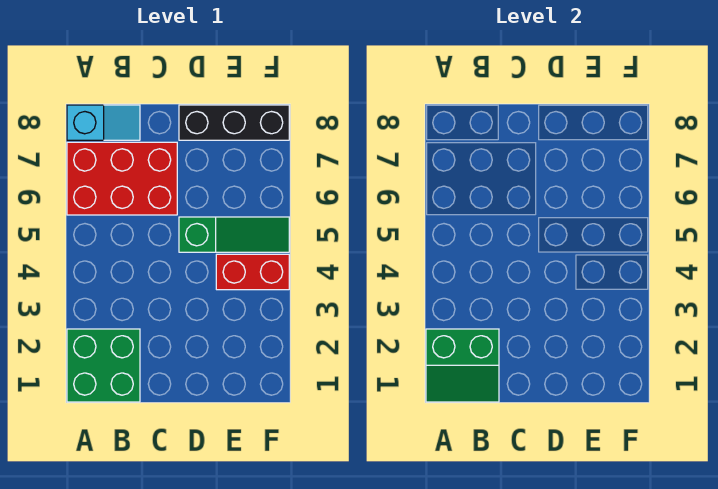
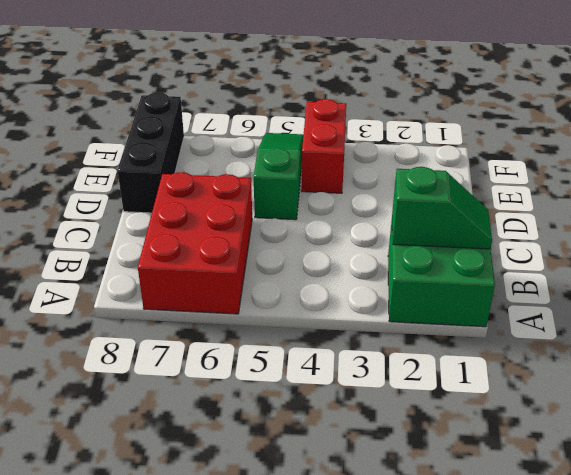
green 2x2 slope [426,329,499,402] -> green 1x2 slope [392,167,492,249]
cyan 1x2 slope [67,105,140,140] -> none

